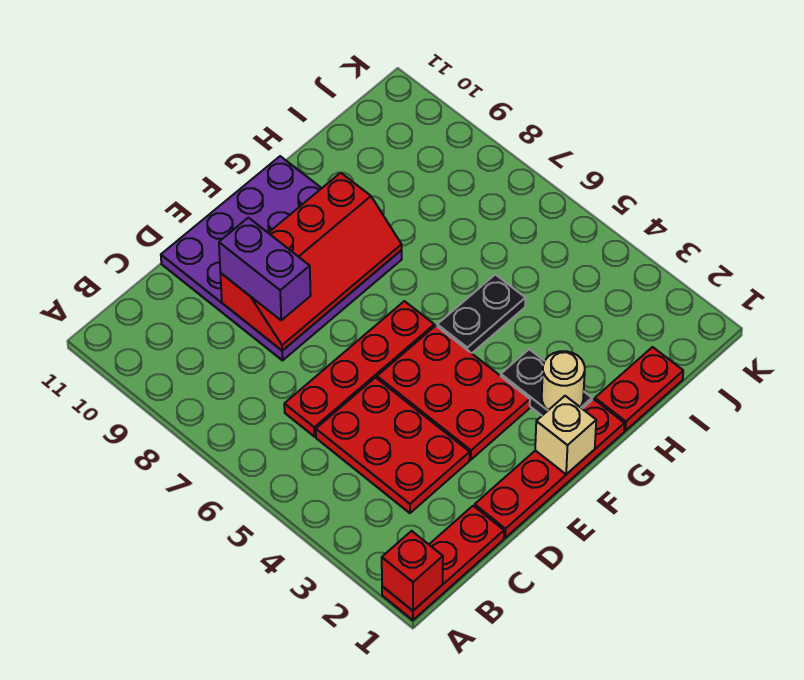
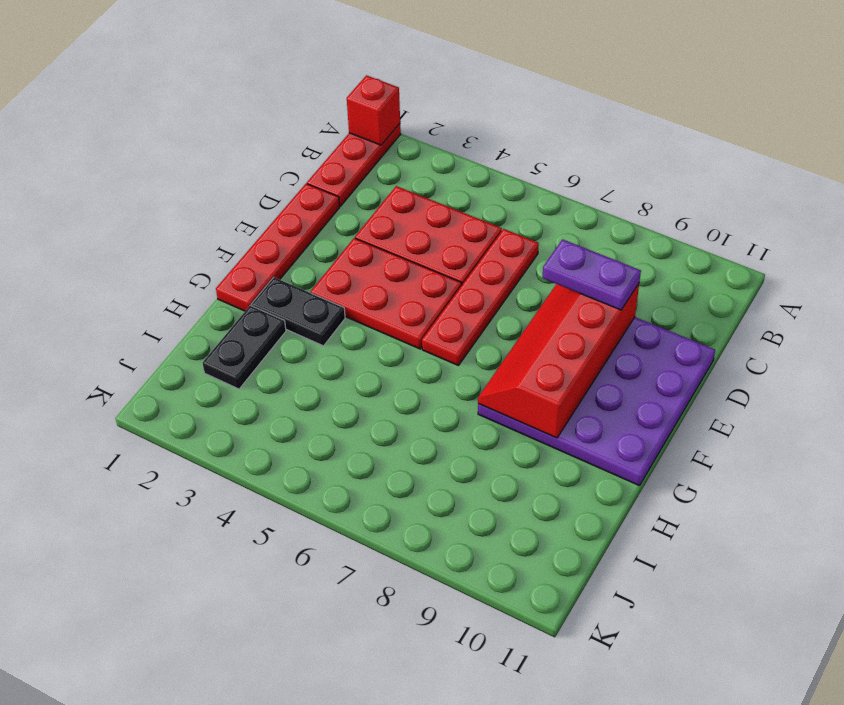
purple 1x2 brick [219,218,311,320] -> purple 1x2 plate [543,239,641,310]
tan 1x1 brick [535,396,596,474] -> none
tan 1x1 round brick [542,351,585,410] -> none
black 1x2 plate [437,275,525,353] -> black 1x2 plate moved to [203,305,286,389]
red 1x2 plate [595,347,683,431] -> none

